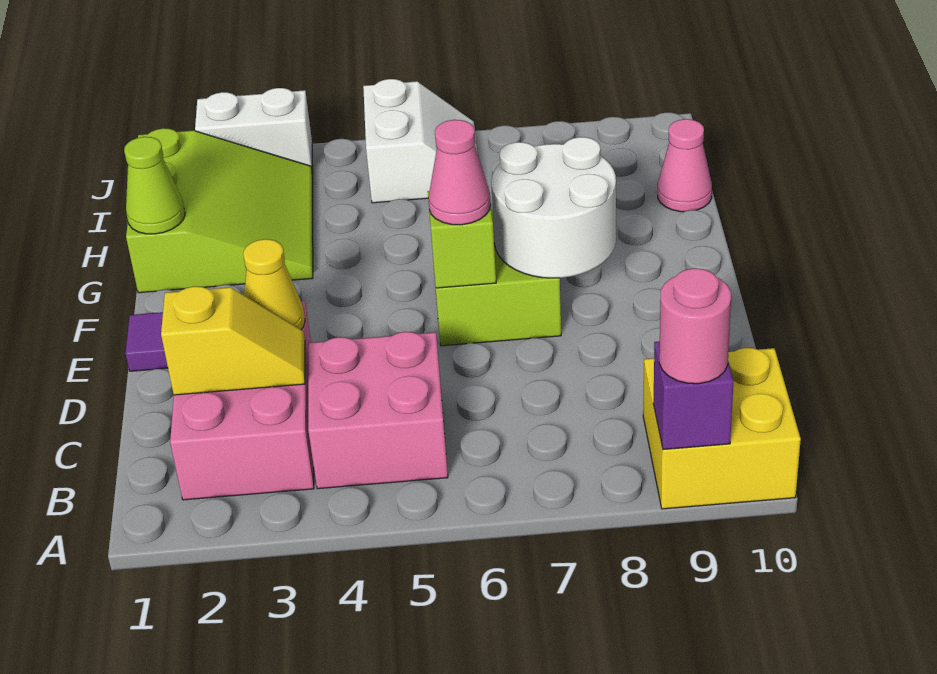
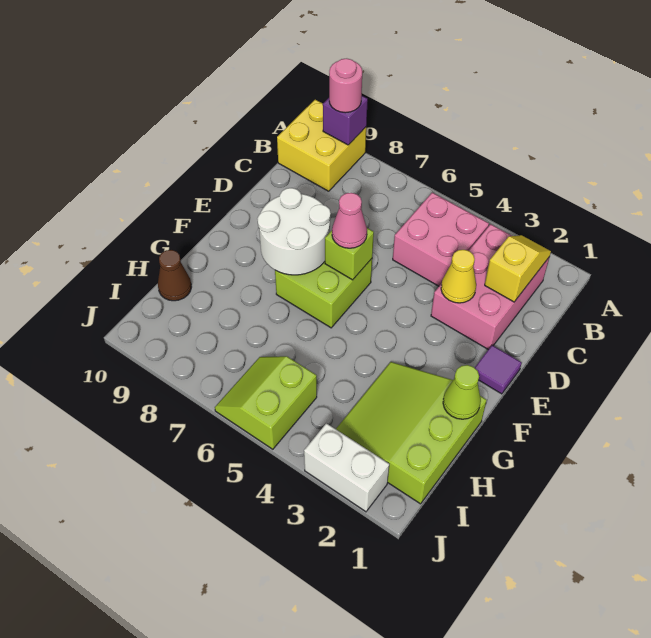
yellow 1x2 slope [161,286,305,395] -> yellow 1x2 slope turned to [485,235,551,302]
pink 1x1 cone [658,119,712,212] -> brown 1x1 cone [158,250,191,301]
white 2x2 slope [363,79,478,203] -> lime 2x2 slope [215,356,317,449]

